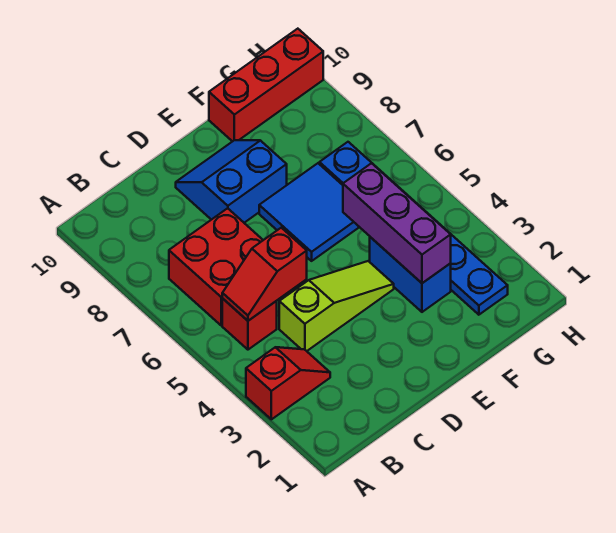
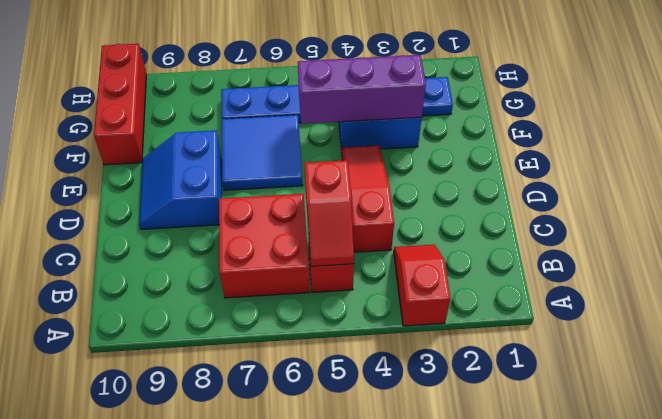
lime 1x3 slope [279,261,394,351] -> red 1x3 slope [342,146,394,252]

